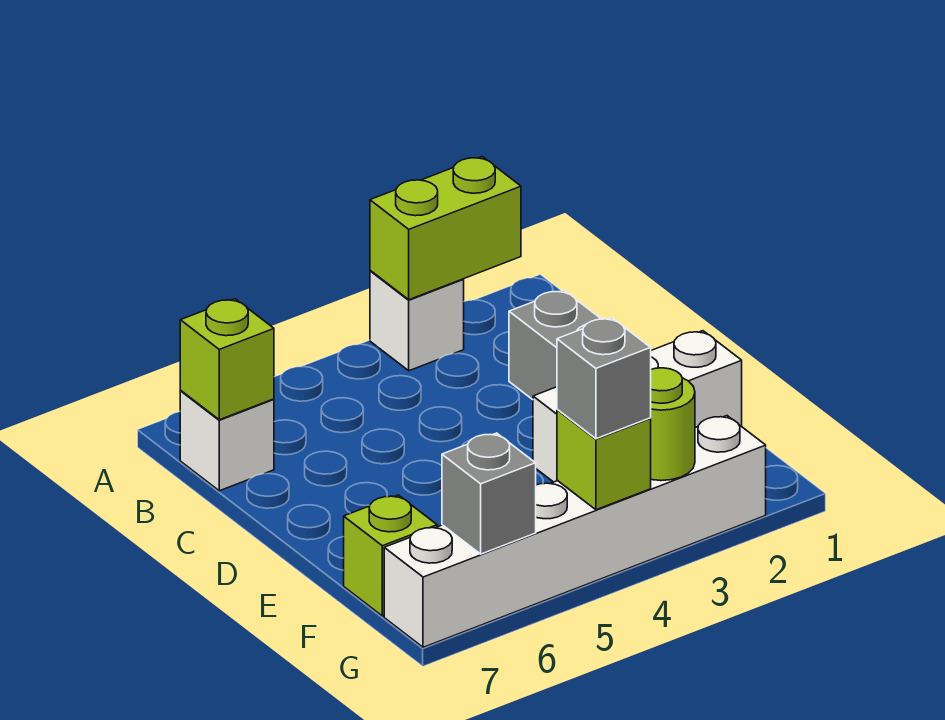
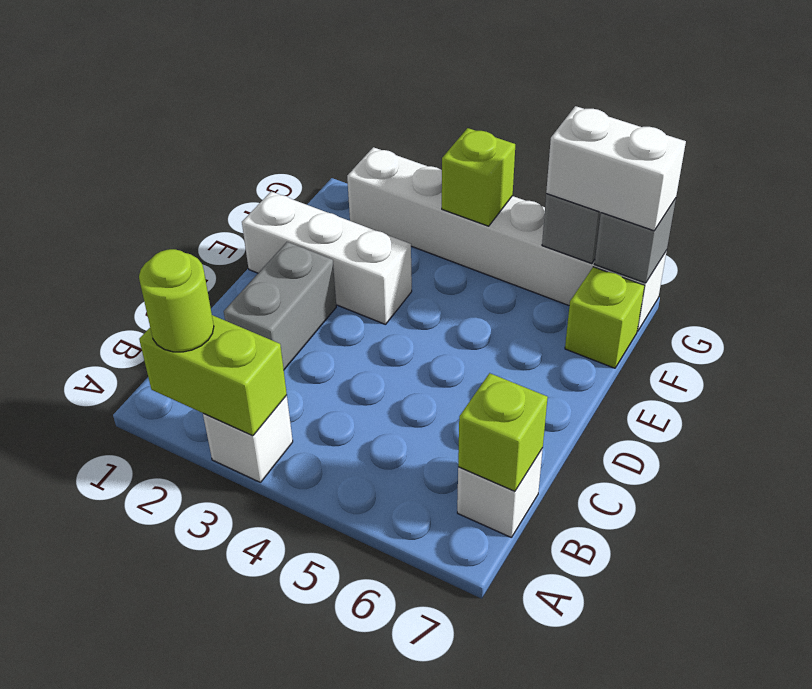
lime 1x1 round brick [650,368,695,481] -> lime 1x1 round brick moved to [139,249,214,352]
grey 1x1 brick [557,318,651,439] -> grey 1x1 brick moved to [595,198,676,283]
none -> white 1x2 brick [546,106,686,231]

